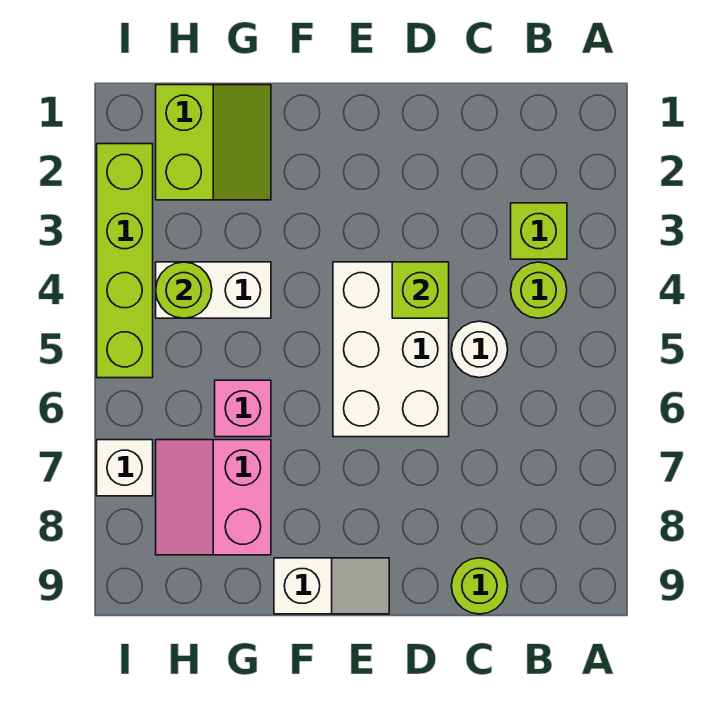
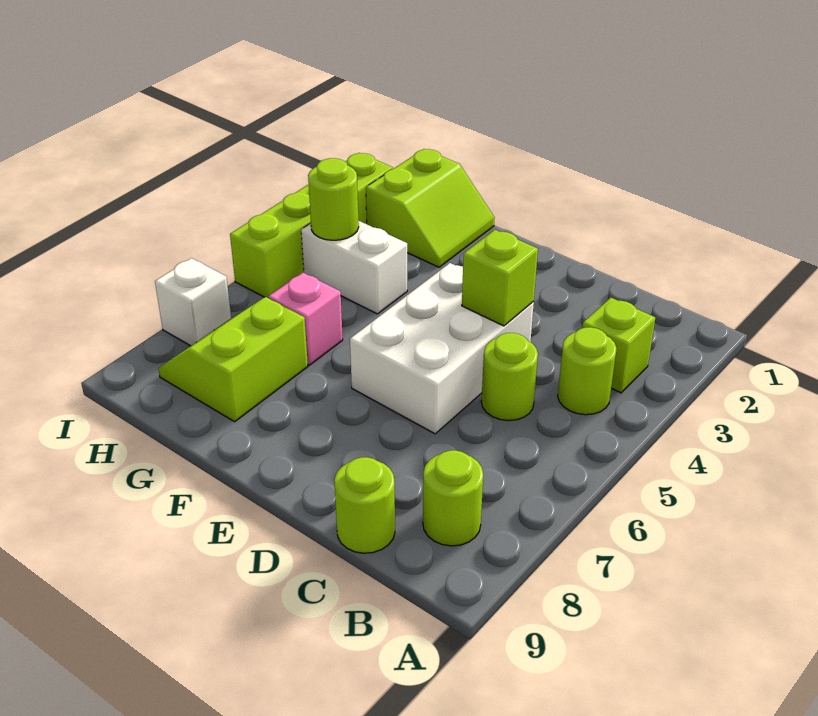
none -> lime 1x1 round brick [423,450,483,546]
white 1x1 round brick [451,321,508,378] -> lime 1x1 round brick [481,333,538,421]
white 1x2 slope [274,558,389,614] -> none
pink 2x2 slope [156,440,271,555] -> lime 2x2 slope [158,297,308,422]

